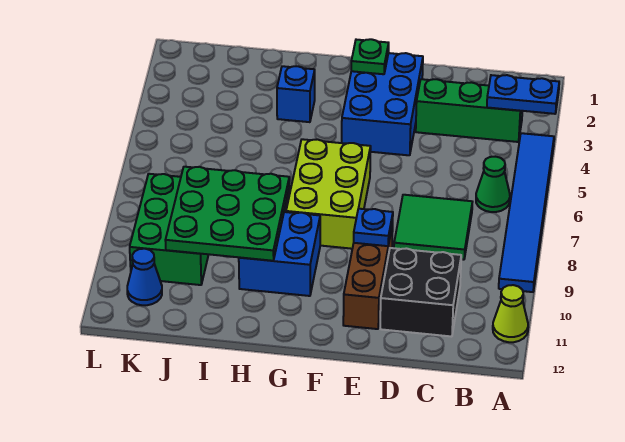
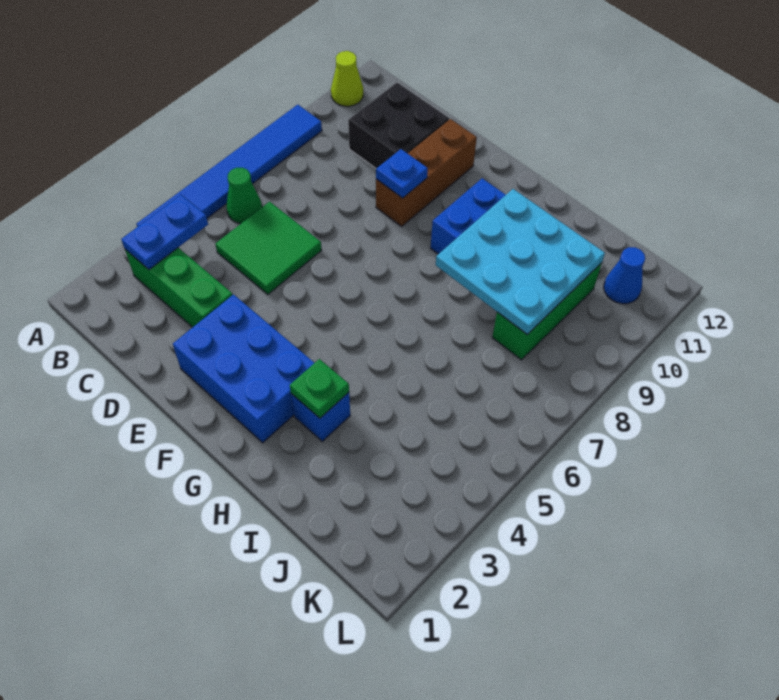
blue 1x2 plate [487,75,559,114] -> blue 1x2 plate turned to [121,195,208,270]
green 2x2 tile [394,195,472,260] -> green 2x2 tile moved to [215,202,322,294]
blue 2x3 brick [342,53,423,155] -> blue 2x3 brick turned to [173,295,314,443]
green 1x1 plate [351,39,389,74] -> green 1x1 plate moved to [290,359,349,418]
lime 2x3 brick [286,139,371,249] -> none
green 3x3 plate [165,167,289,261] -> cyan 3x3 plate [436,189,605,335]
green 2x3 brick [130,174,209,285] -> green 1x3 brick [492,263,602,360]

